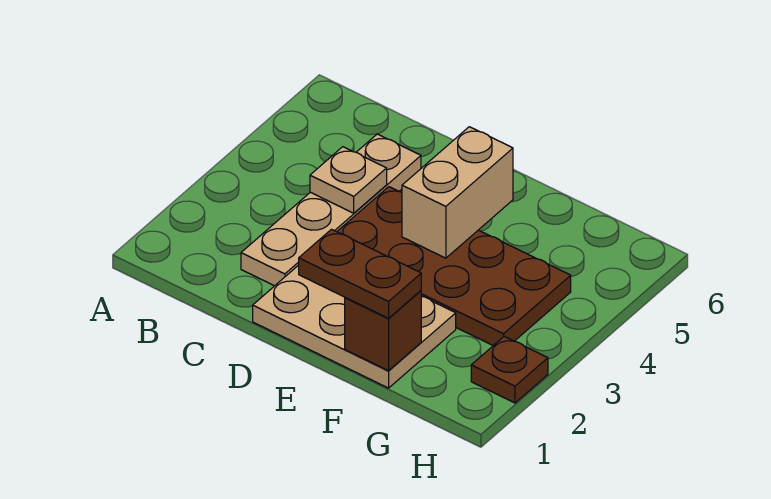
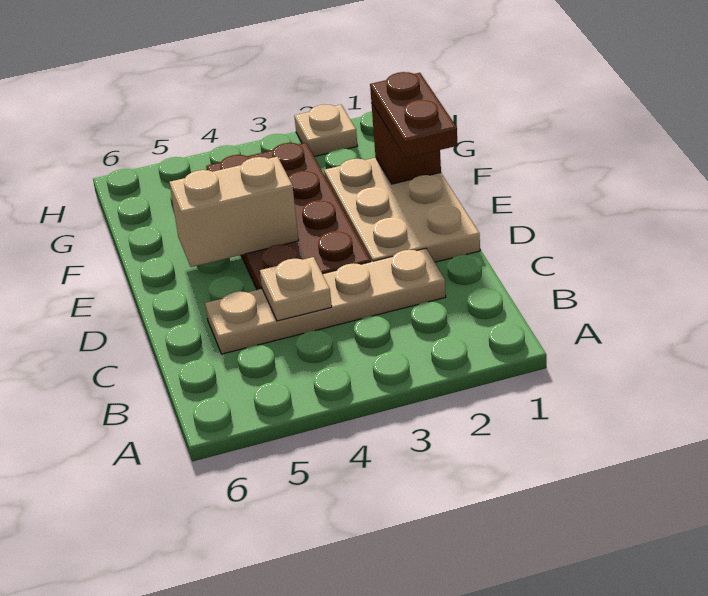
brown 1x1 plate [471,337,548,403] -> tan 1x1 plate [294,105,357,157]

